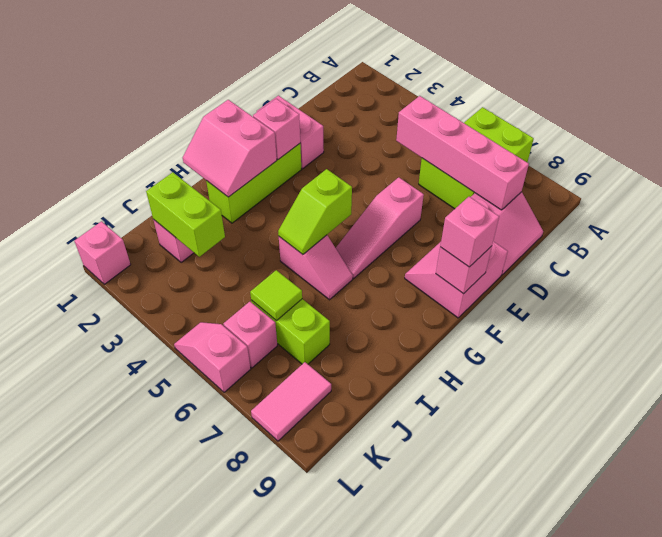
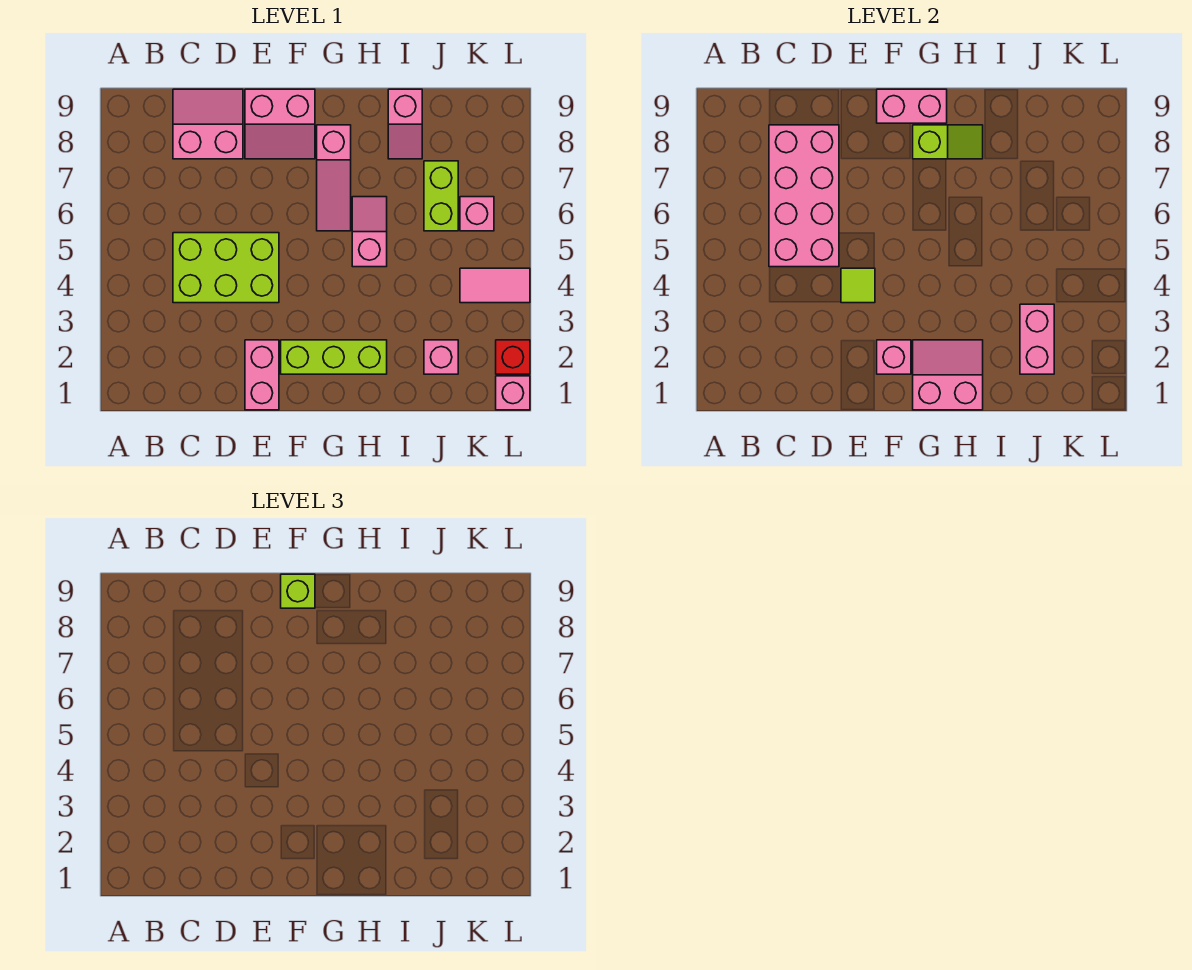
lime 2x3 brick [419,107,534,209] -> lime 2x3 brick moved to [173,233,279,303]
pink 1x4 brick [396,96,529,210] -> pink 2x4 brick [769,125,839,267]
pink 1x3 slope [336,177,424,278] -> pink 1x3 slope turned to [317,125,351,231]
pink 1x1 brick [436,246,492,294] -> pink 1x2 brick [877,89,947,123]
pink 1x1 brick [440,197,499,267] -> lime 1x1 brick [281,574,315,608]
pink 2x2 slope [183,100,277,197] -> pink 2x2 slope turned to [913,340,983,410]
lime 1x2 slope [278,169,352,254] -> lime 1x2 slope moved to [913,125,983,159]
lime 1x2 brick [146,172,225,257] -> pink 1x2 brick [1020,304,1054,374]
lime 1x1 tile [250,270,302,321] -> lime 1x1 tile moved to [841,268,875,303]
pink 1x2 tile [251,362,331,441] -> pink 1x2 tile moved to [460,268,530,303]
none -> red 1x1 brick [496,340,530,374]
pink 1x2 slope [174,322,251,392] -> pink 1x2 slope moved to [388,89,422,159]

